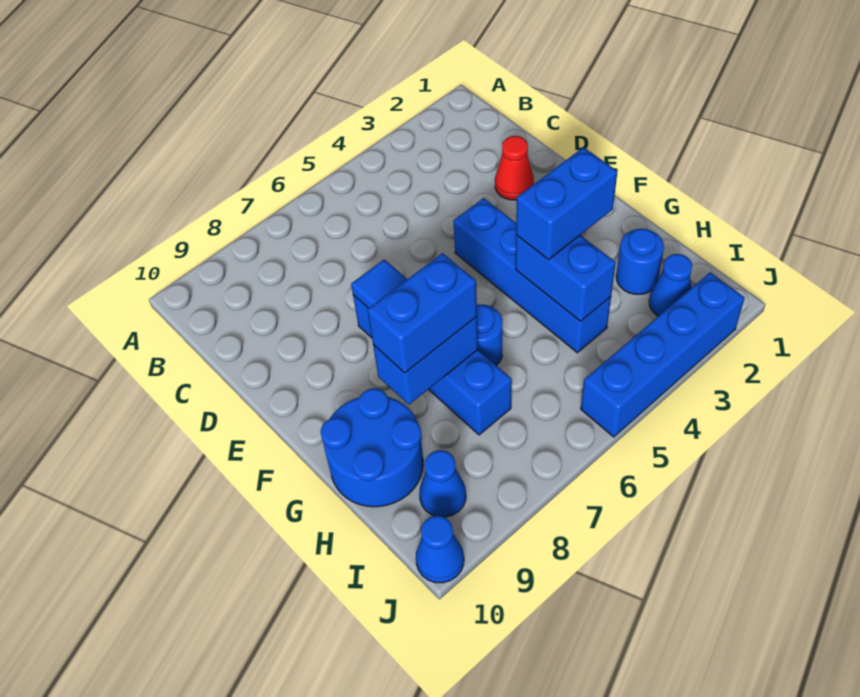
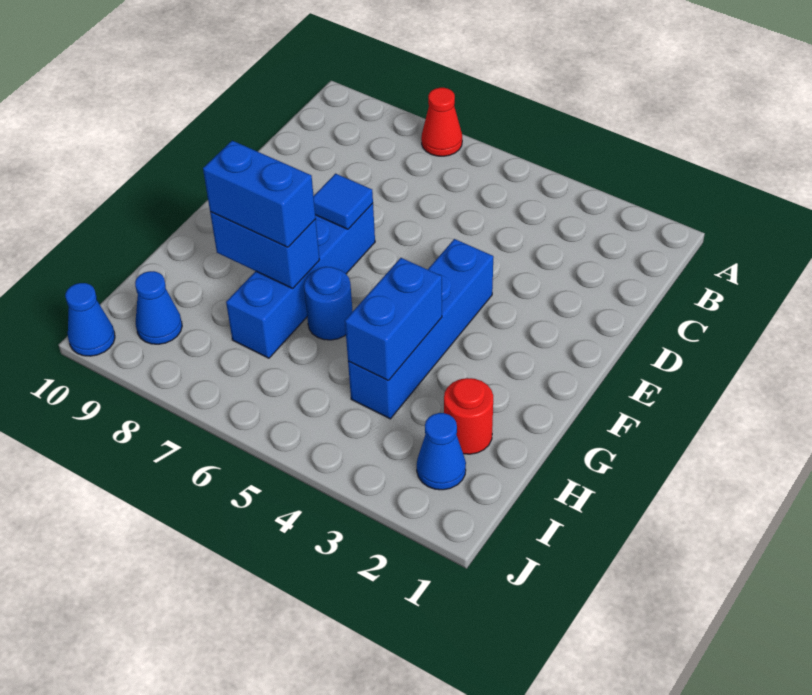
red 1x1 cone [495,136,534,200] -> red 1x1 cone moved to [421,88,462,156]
blue 1x2 brick [516,147,617,260] -> none
blue 2x2 round brick [321,388,423,507] -> none
blue 1x1 round brick [616,229,664,294] -> red 1x1 round brick [444,378,493,454]
blue 1x4 brick [581,273,745,437] -> none

